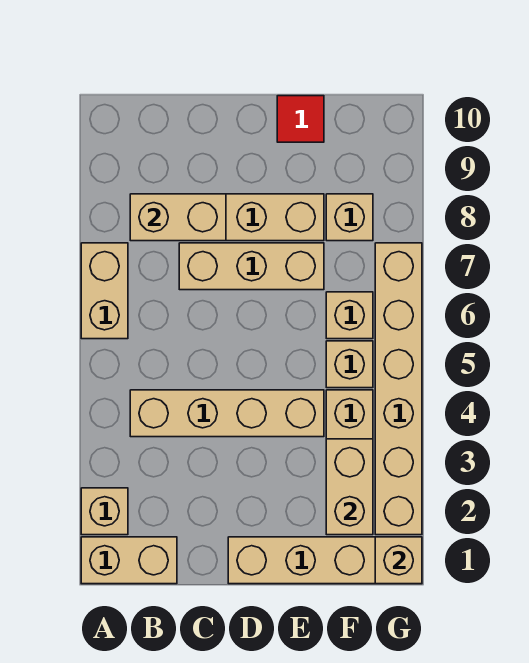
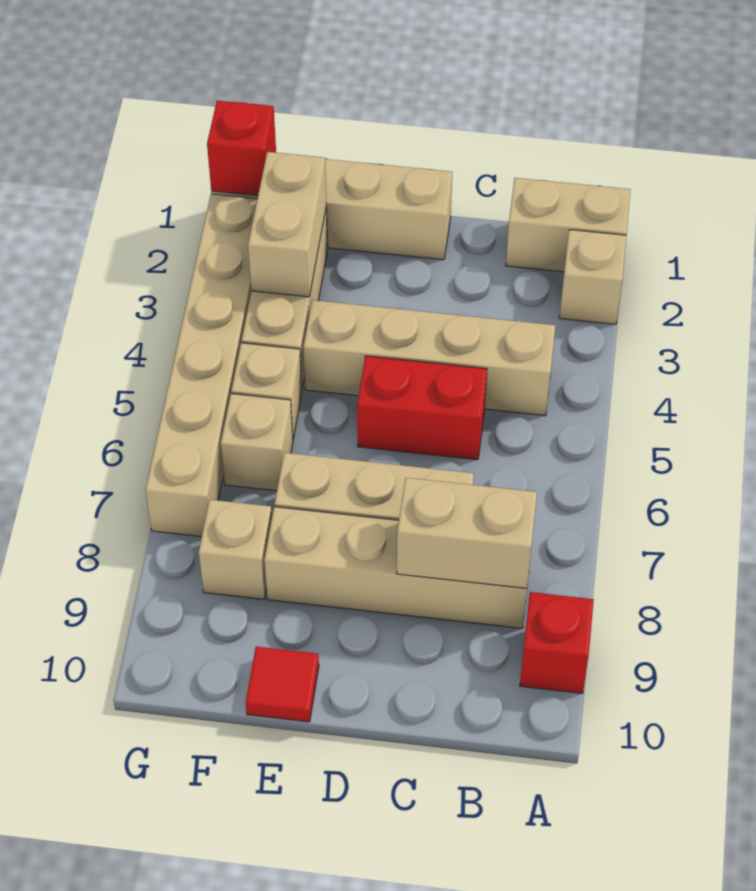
tan 1x2 brick [81,243,128,339] -> none
none -> red 1x1 brick [520,592,594,693]
none -> red 1x2 brick [357,356,487,460]
tan 1x1 brick [375,537,422,584] -> red 1x1 brick [207,101,276,196]

